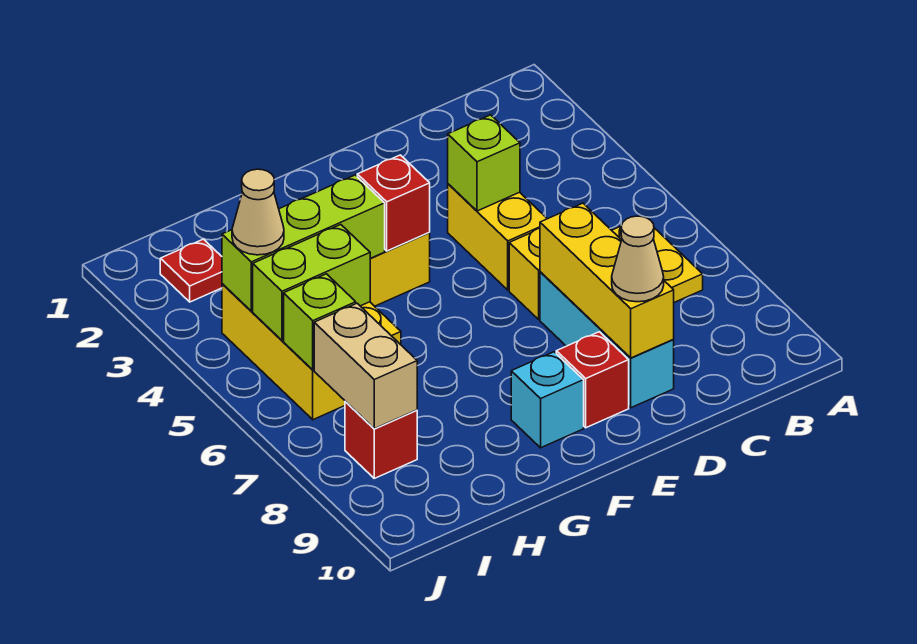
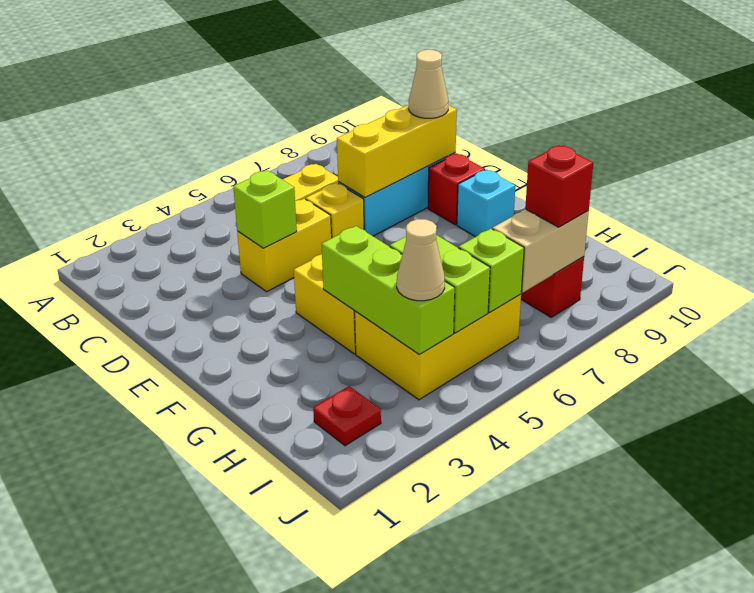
red 1x1 brick [357,155,430,251] -> red 1x1 brick moved to [525,145,593,227]

